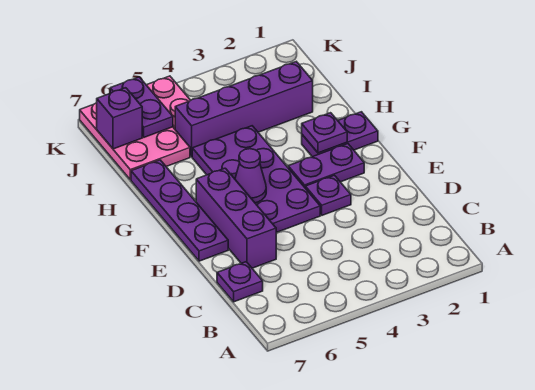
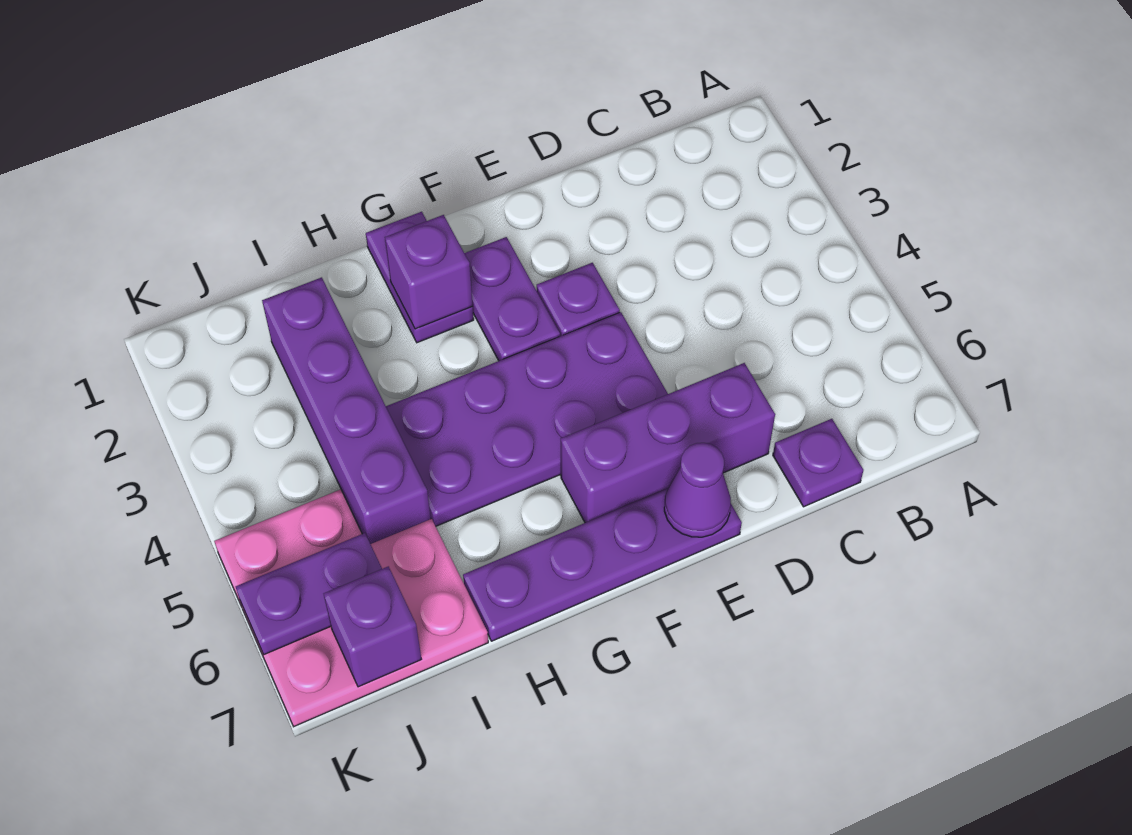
purple 1x1 cone [235,149,266,203] -> purple 1x1 cone moved to [664,443,731,537]
purple 1x1 plate [302,113,347,153] -> purple 1x1 brick [385,215,473,329]

